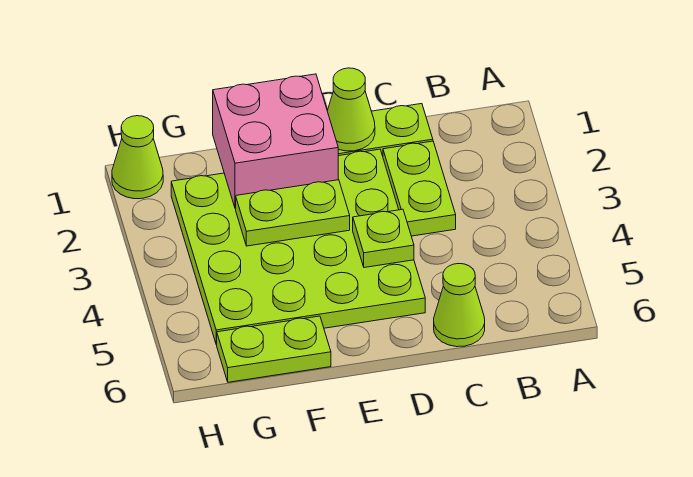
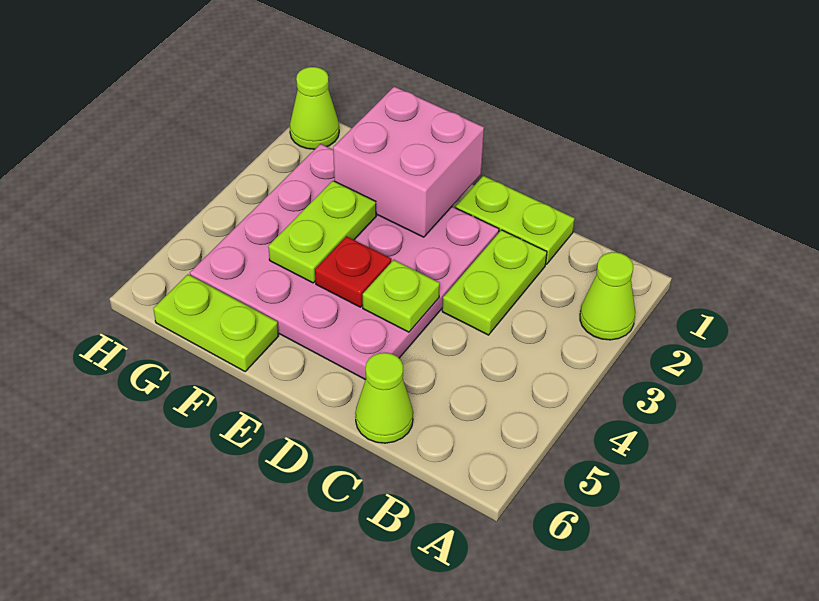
lime 1x1 cone [327,68,375,151] -> lime 1x1 cone moved to [580,252,635,340]
lime 4x4 plate [171,149,425,344] -> pink 4x4 plate [190,144,499,380]
lime 1x2 plate [236,180,350,246] -> lime 1x2 plate turned to [268,181,376,283]
none -> red 1x1 plate [315,236,391,307]

